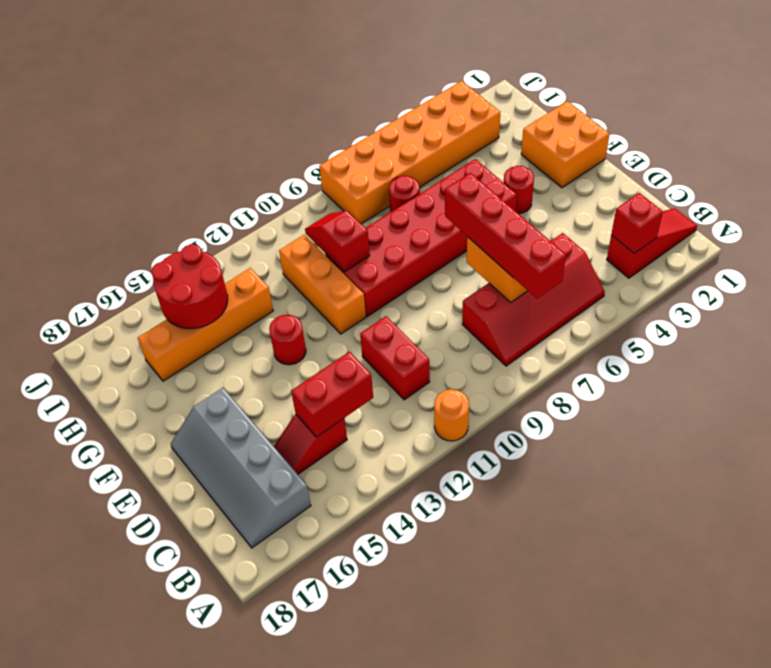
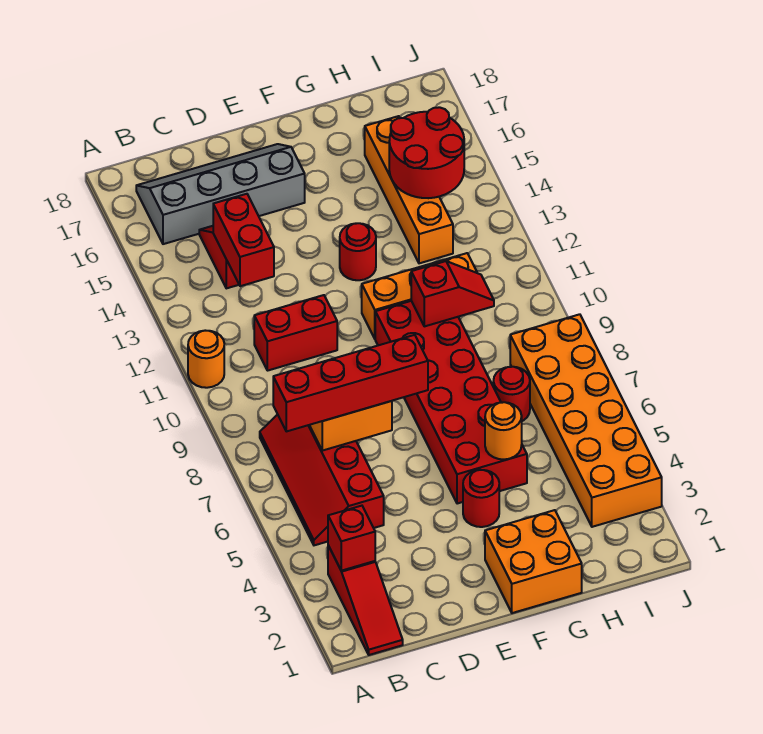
none -> orange 1x1 round brick [485,402,522,459]

